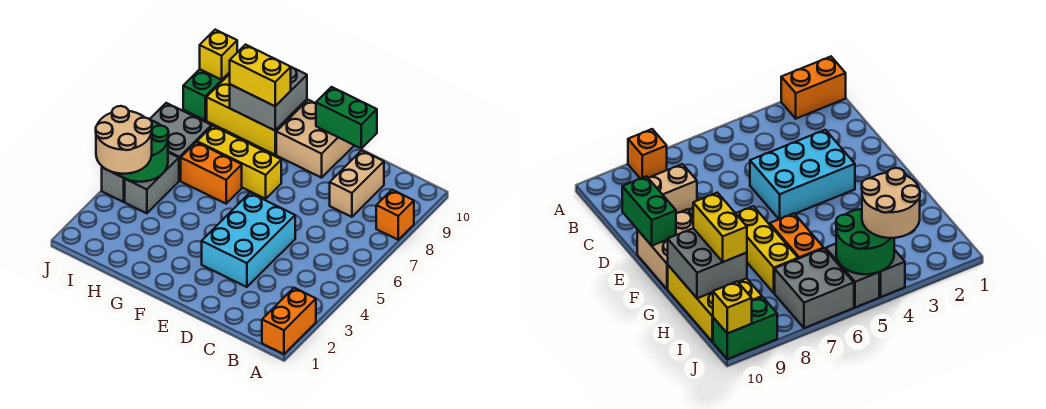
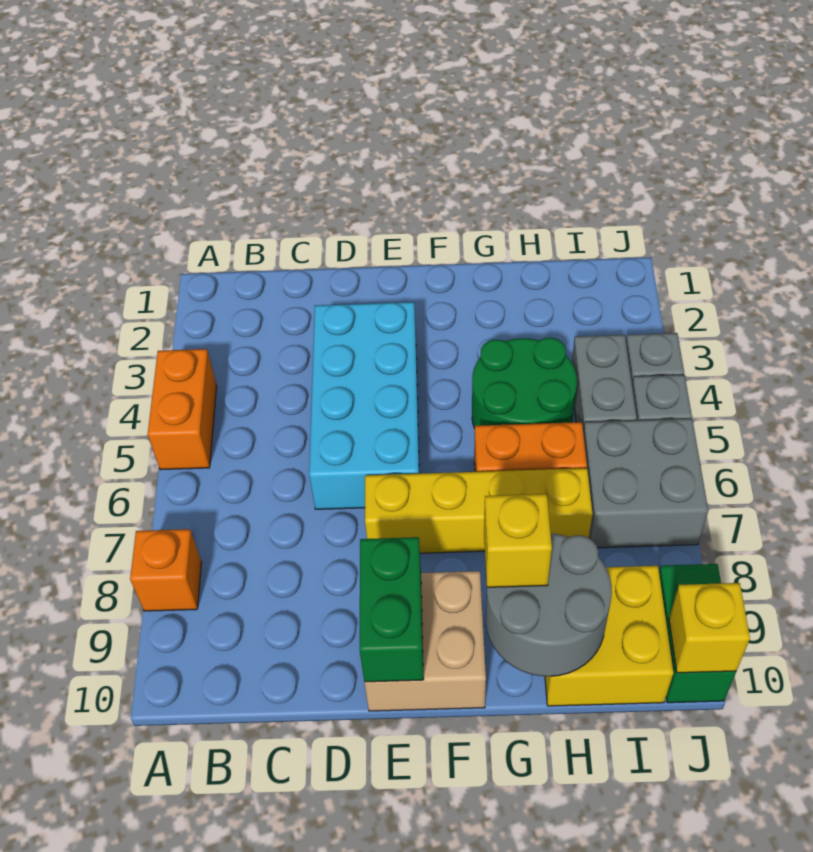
orange 1x2 brick [262,288,316,354] -> orange 1x2 brick moved to [148,349,217,470]
tan 1x2 brick [330,150,384,217] -> none
cyan 2x3 brick [202,193,295,287] -> cyan 2x4 brick [309,302,419,509]
green 1x2 brick [316,87,377,148] -> green 1x2 brick turned to [360,537,424,682]
yellow 1x3 brick [197,126,281,199] -> yellow 1x4 brick [365,468,593,553]
yellow 2x3 brick [207,74,307,155] -> yellow 2x2 brick [545,566,674,706]
grey 2x2 brick [230,67,307,130] -> grey 2x2 round brick [486,534,612,677]
yellow 1x2 brick [230,45,291,106] -> yellow 1x1 brick [484,494,552,587]
tan 2x2 round brick [96,106,152,174] -> none
green 2x2 round brick [118,120,169,182] -> green 2x2 round brick moved to [472,338,577,428]

